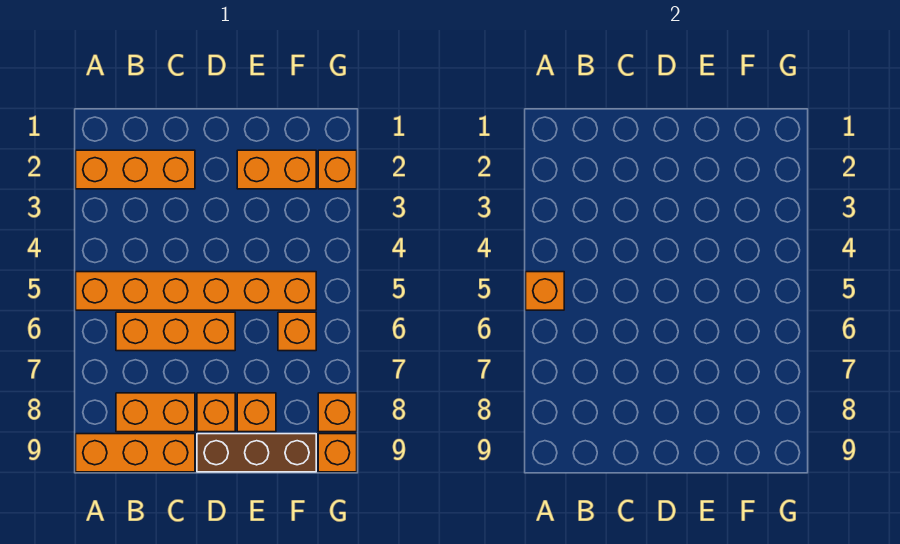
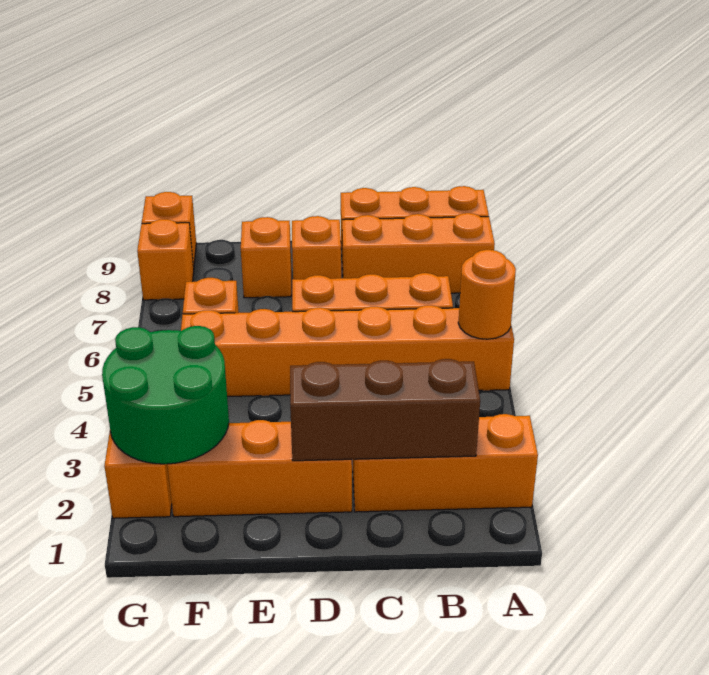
orange 1x1 brick [526,272,564,310] -> orange 1x1 round brick [458,250,516,339]
orange 1x2 brick [116,393,195,432] -> orange 1x3 brick [342,213,495,293]
brown 1x3 brick [197,434,316,472] -> brown 1x3 brick moved to [290,359,480,461]
orange 1x2 brick [237,150,316,189] -> orange 1x3 brick [167,420,352,517]
none -> green 2x2 round brick [102,326,229,464]

